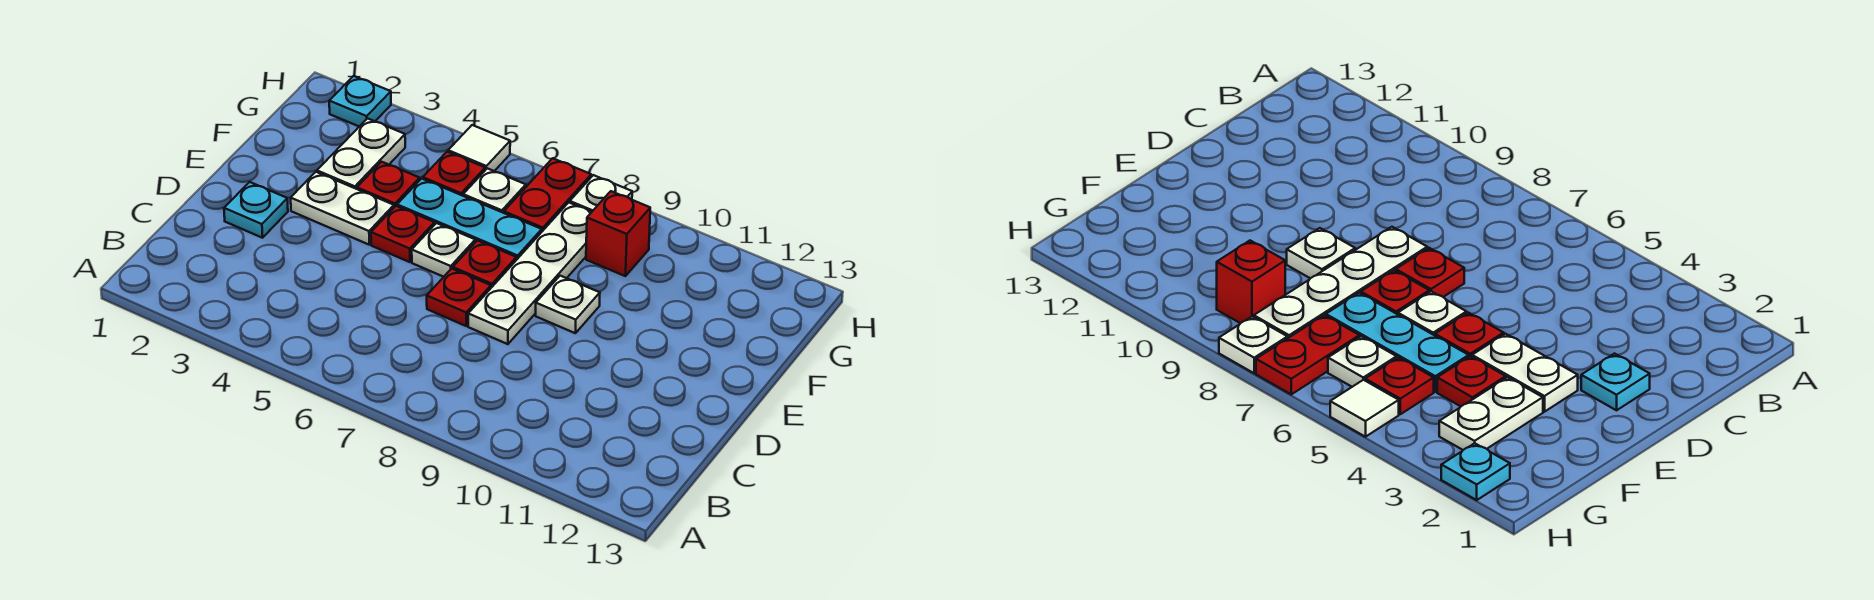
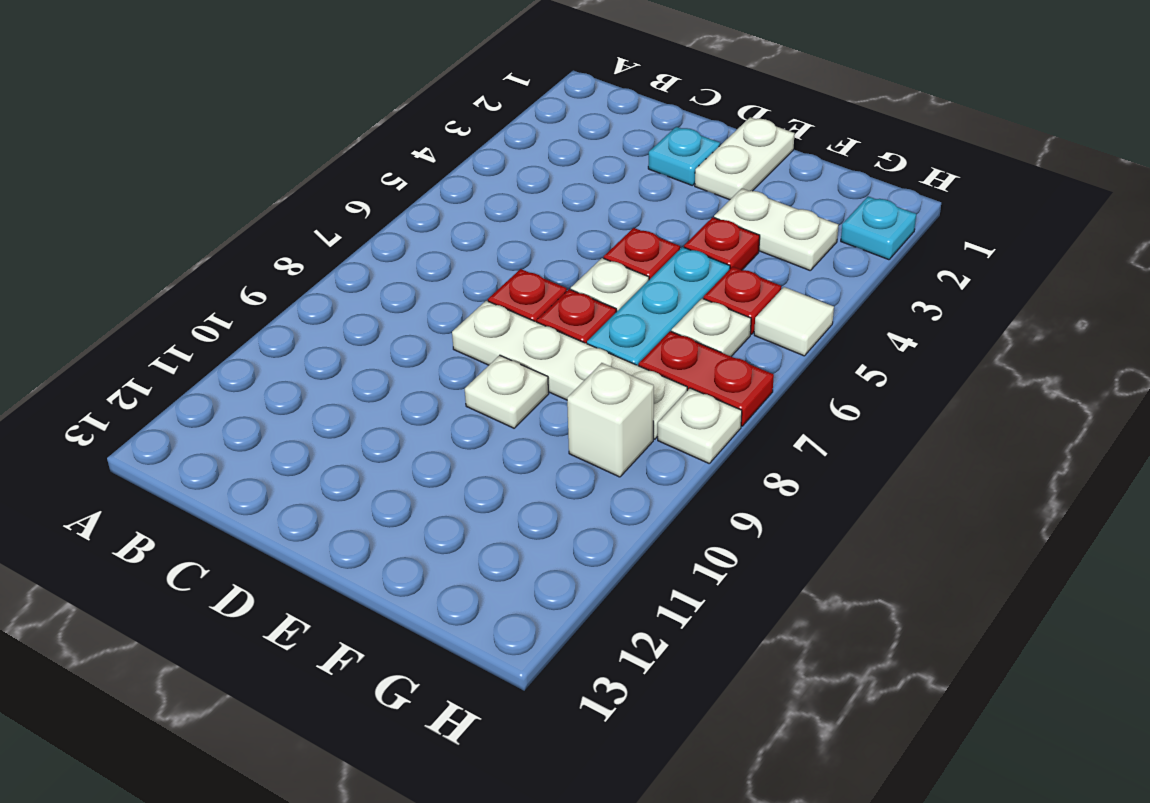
white 1x2 plate [291,172,394,245] -> white 1x2 plate moved to [695,117,795,200]
red 1x1 brick [586,191,650,276] -> white 1x1 brick [567,363,654,477]

